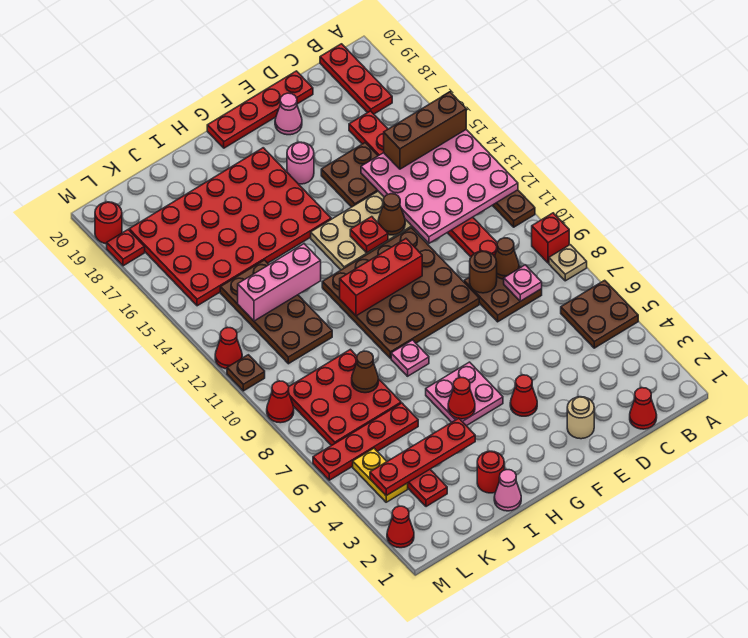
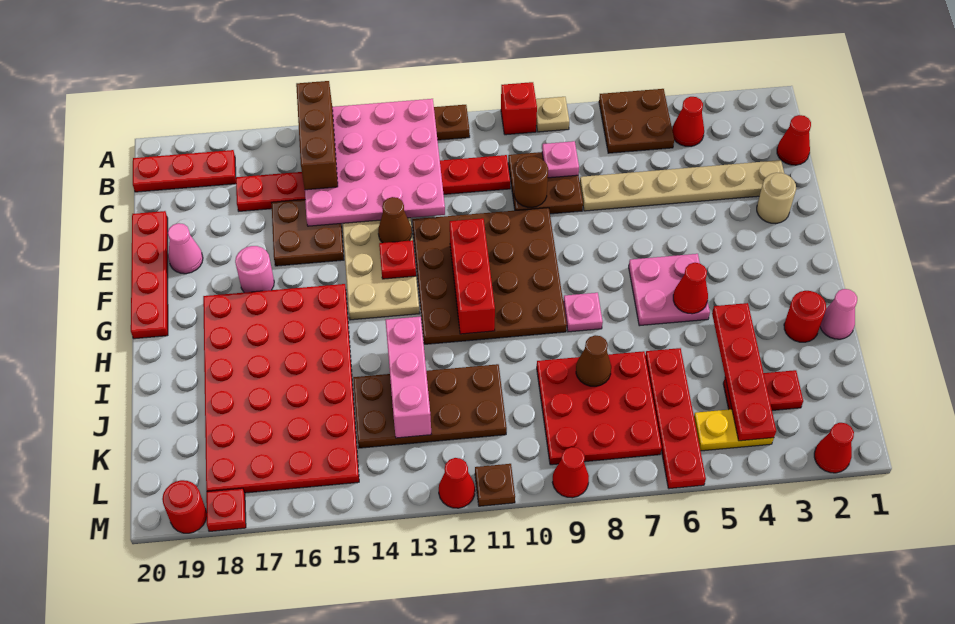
brown 1x1 cone [495,238,519,279] -> none
none -> tan 1x6 plate [580,160,784,211]
red 1x1 cone [510,375,537,416] -> red 1x1 cone moved to [672,97,704,146]

